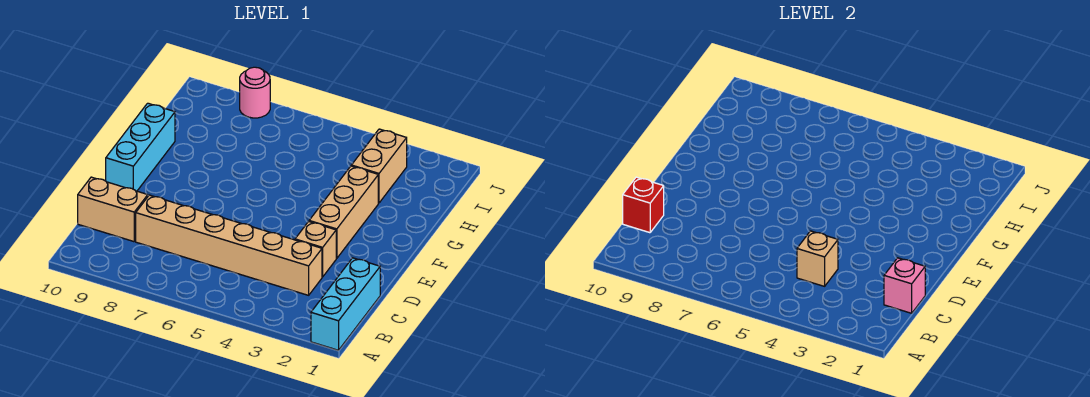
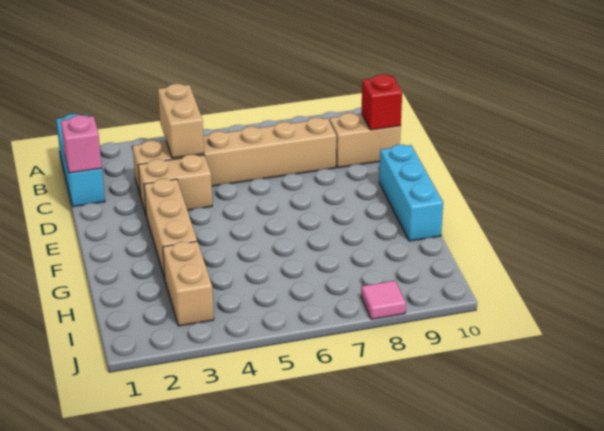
tan 1x1 brick [797,231,838,286] -> tan 1x2 brick [158,84,204,158]
tan 1x1 brick [295,221,336,277] -> tan 1x2 brick [138,155,212,214]
pink 1x1 round brick [240,67,270,118] -> pink 1x1 tile [361,281,406,319]

